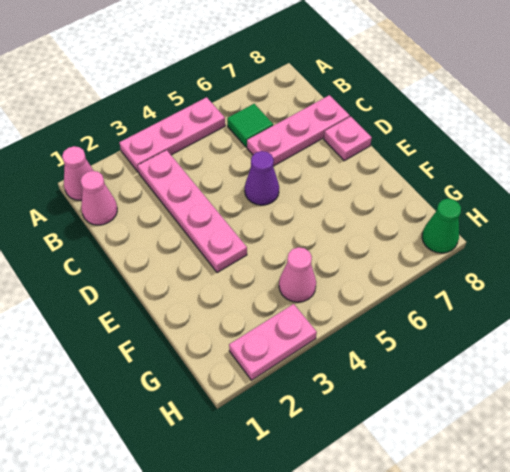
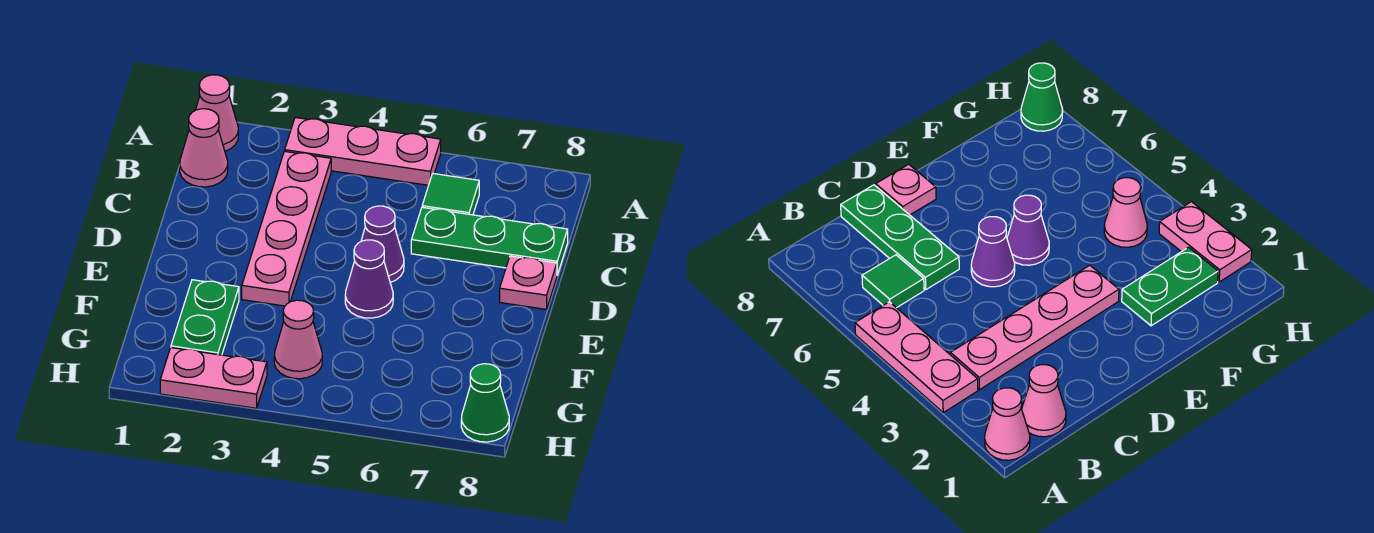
pink 1x3 plate [247,95,350,166] -> green 1x3 plate [411,207,568,275]
none -> purple 1x1 cone [345,240,393,318]
none -> green 1x2 plate [171,280,239,355]

